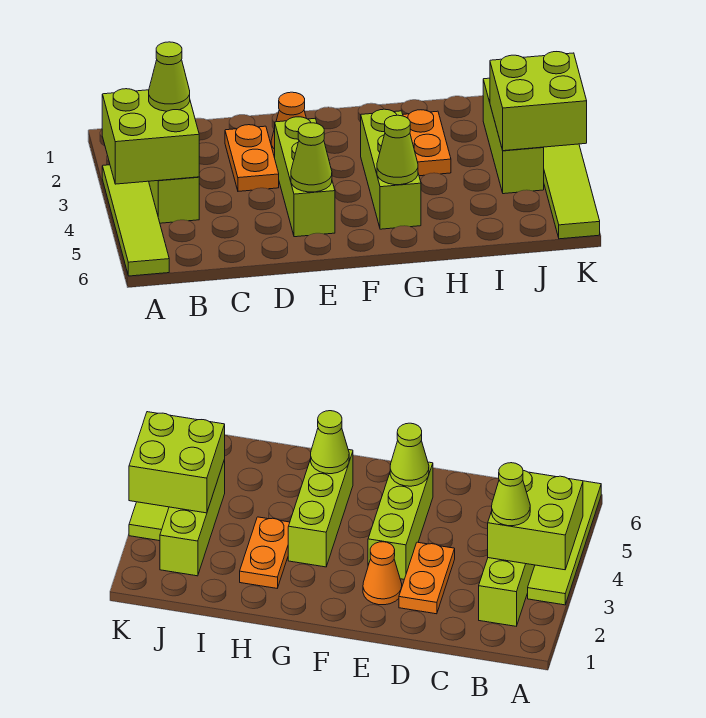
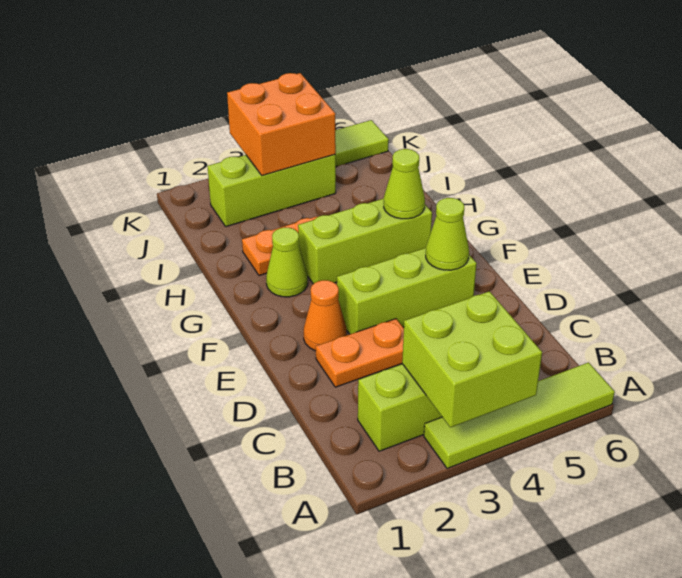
lime 1x1 cone [149,42,190,111] -> lime 1x1 cone moved to [266,227,308,297]
lime 2x2 brick [490,52,587,151] -> orange 2x2 brick [227,73,336,175]

